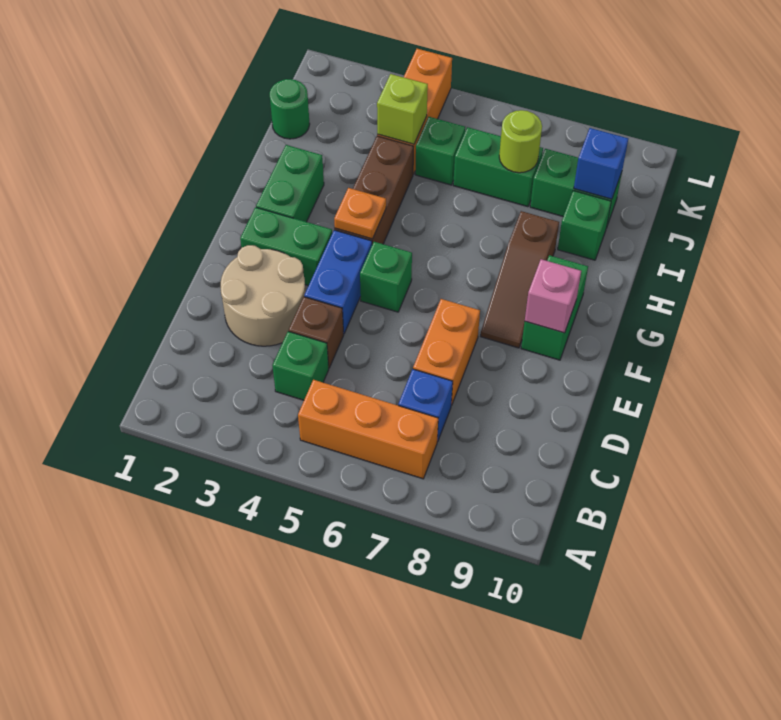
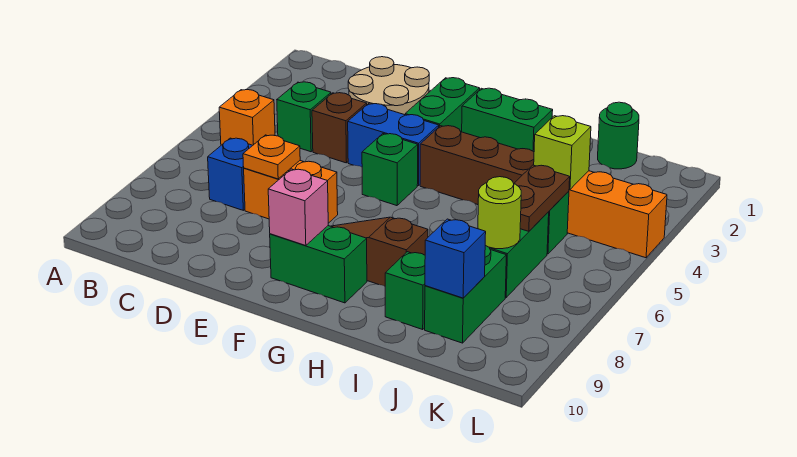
orange 1x3 brick [298,380,438,479] -> orange 1x1 brick [219,90,275,145]
orange 1x1 plate [334,188,386,239] -> orange 1x1 plate moved to [243,135,300,179]
none -> brown 1x2 plate [514,165,570,231]

